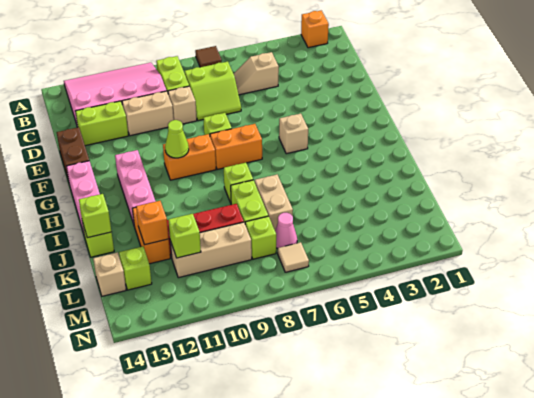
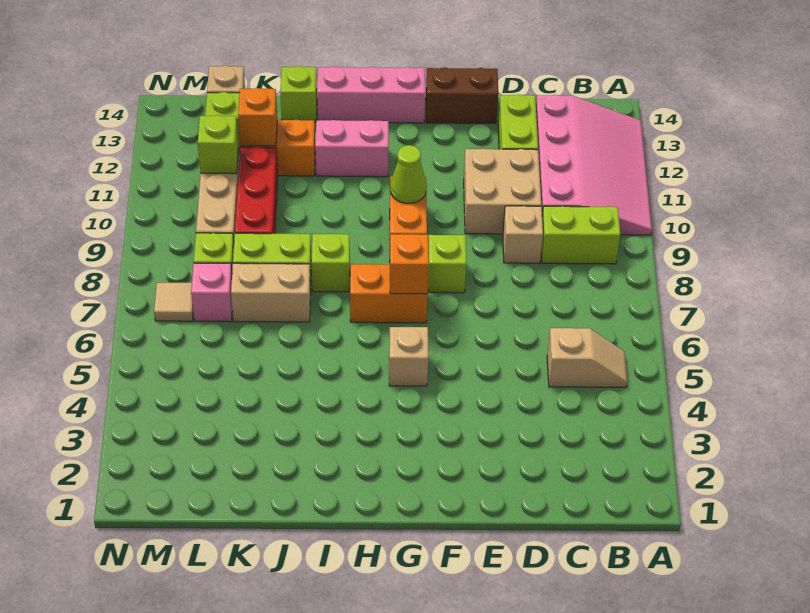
orange 1x1 brick [301,10,329,48] -> orange 1x1 brick moved to [390,234,429,294]
brown 1x1 tile [195,46,222,67] -> none
tan 1x2 slope [234,52,279,95] -> tan 1x2 slope turned to [547,328,627,387]
lime 2x2 slope [185,62,241,121] -> none
tan 1x2 brick [122,91,174,136] -> tan 2x2 brick [464,149,541,234]
orange 1x2 brick [210,124,262,169] -> orange 1x2 brick turned to [350,264,428,323]
pink 1x3 brick [115,150,156,224] -> pink 1x2 brick [315,120,389,177]
lime 1x1 brick [79,194,111,238] -> none
pink 1x1 cone [275,213,297,249] -> pink 1x1 brick [191,263,232,322]

